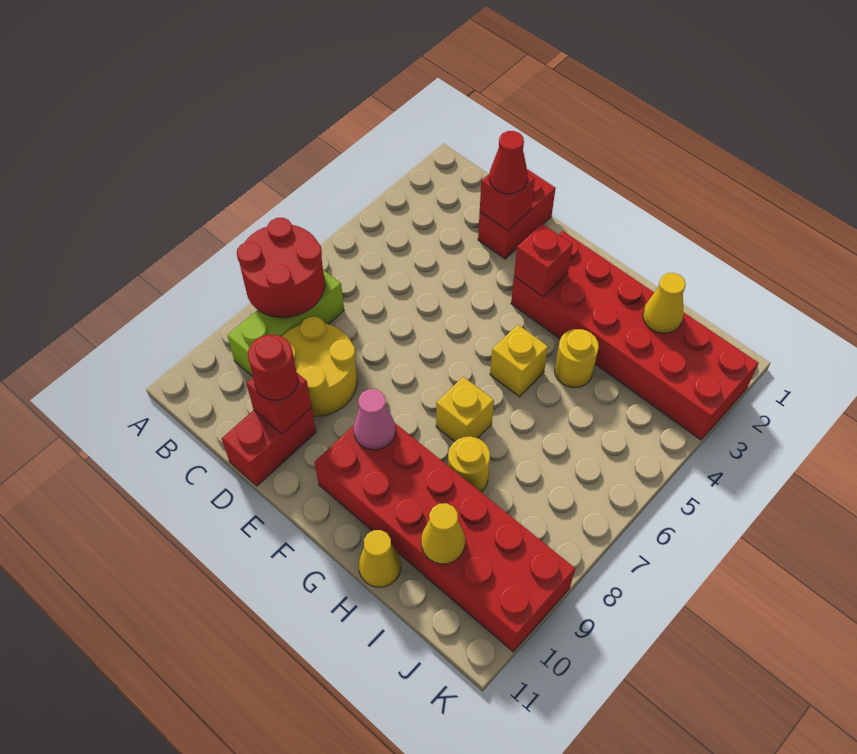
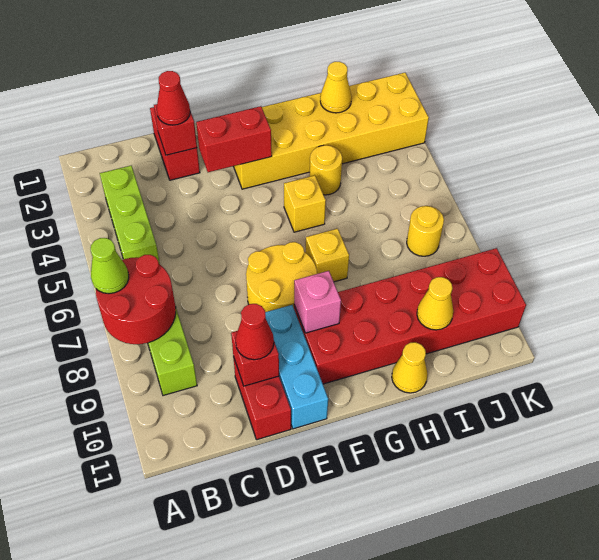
none -> lime 1x1 cone [91,238,129,294]
none -> lime 1x3 brick [100,166,160,264]
yellow 2x2 round brick [282,317,357,416] -> yellow 2x2 round brick moved to [246,242,317,312]
red 1x1 round brick [248,335,298,400] -> red 1x1 cone [236,304,274,360]
none -> cyan 1x3 brick [265,305,328,429]
red 2x6 brick [511,231,758,440] -> yellow 2x6 brick [233,73,429,189]
red 1x1 brick [514,224,573,297] -> red 1x2 brick [196,106,272,172]
pink 1x1 cone [354,389,395,450] -> pink 1x1 brick [294,271,341,333]
yellow 1x1 round brick [448,437,490,492] -> yellow 1x1 round brick moved to [407,206,444,256]

